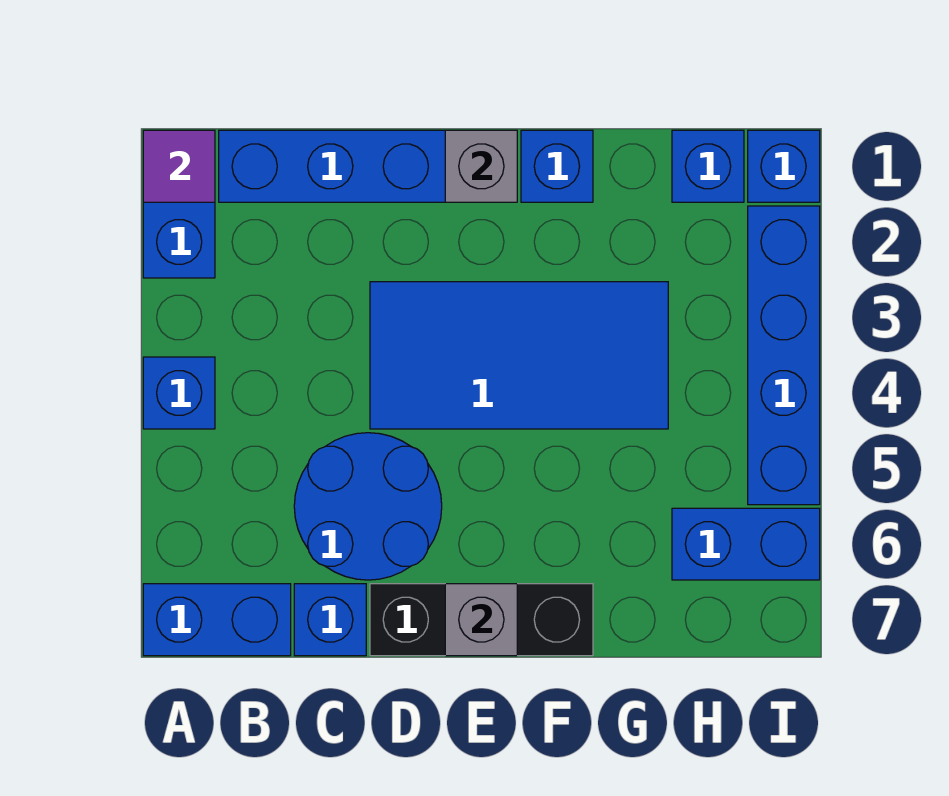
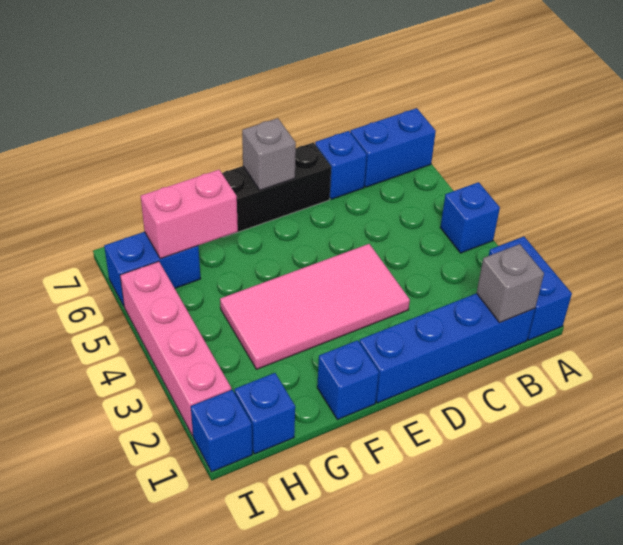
purple 1x1 tile [143,130,215,202] -> none
blue 2x2 round brick [294,433,442,580] -> none
blue 2x4 tile [370,282,668,429] -> pink 2x4 tile [220,244,410,369]
grey 1x1 brick [445,130,517,202] -> grey 1x1 brick moved to [477,244,544,322]
none -> pink 1x2 brick [141,170,238,259]
blue 1x4 brick [748,206,820,505] -> pink 1x4 brick [120,261,232,436]

